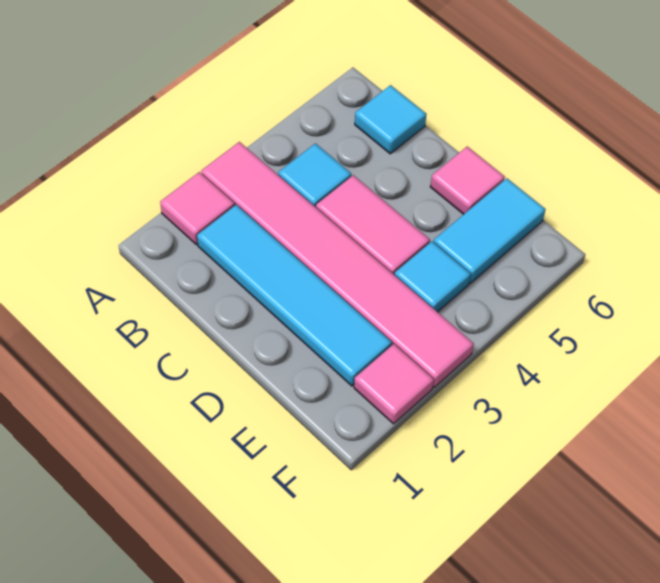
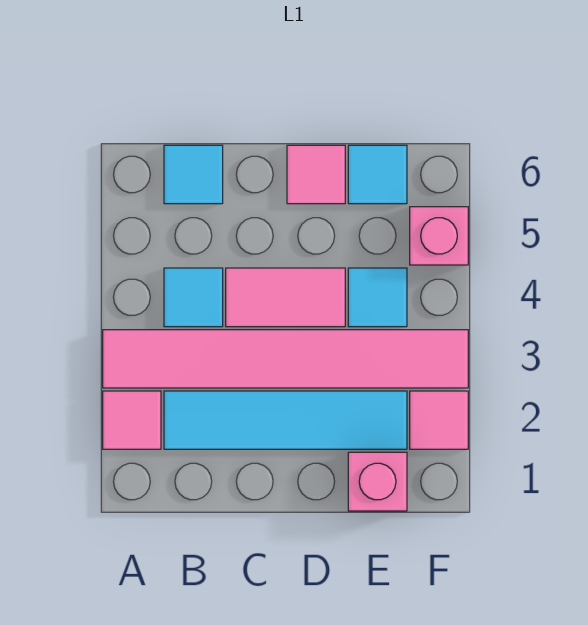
none -> pink 1x1 brick [348,452,407,511]
cyan 1x2 tile [434,178,546,283] -> cyan 1x1 tile [348,145,407,204]
none -> pink 1x1 brick [410,207,468,265]

